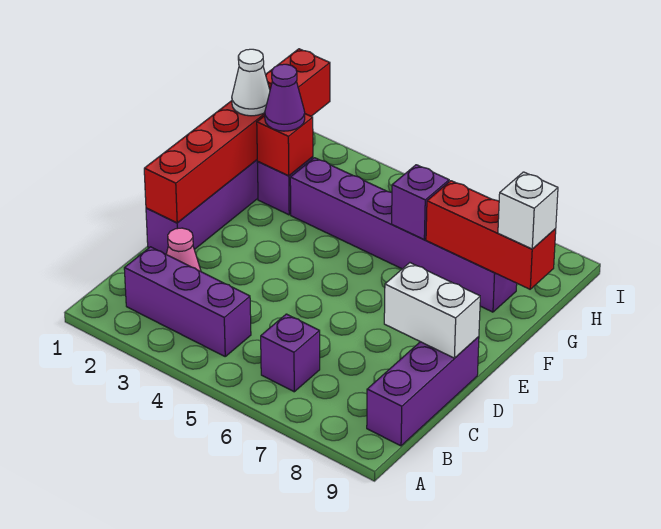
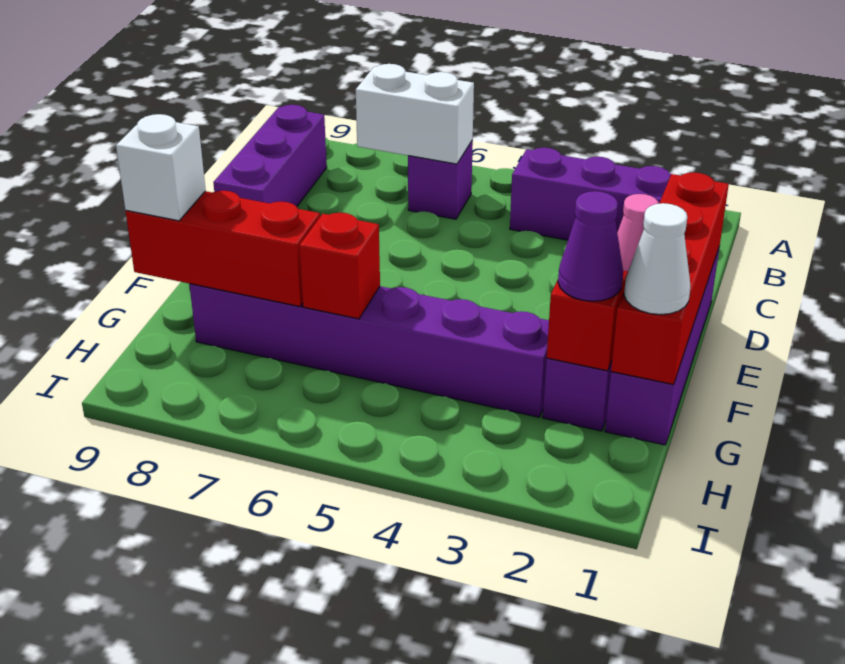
red 1x6 brick [144,49,330,223] -> red 1x4 brick [611,173,729,384]
white 1x2 brick [384,263,480,358] -> white 1x2 brick moved to [356,64,474,164]
purple 1x1 brick [392,165,449,239] -> red 1x1 brick [299,213,380,319]

